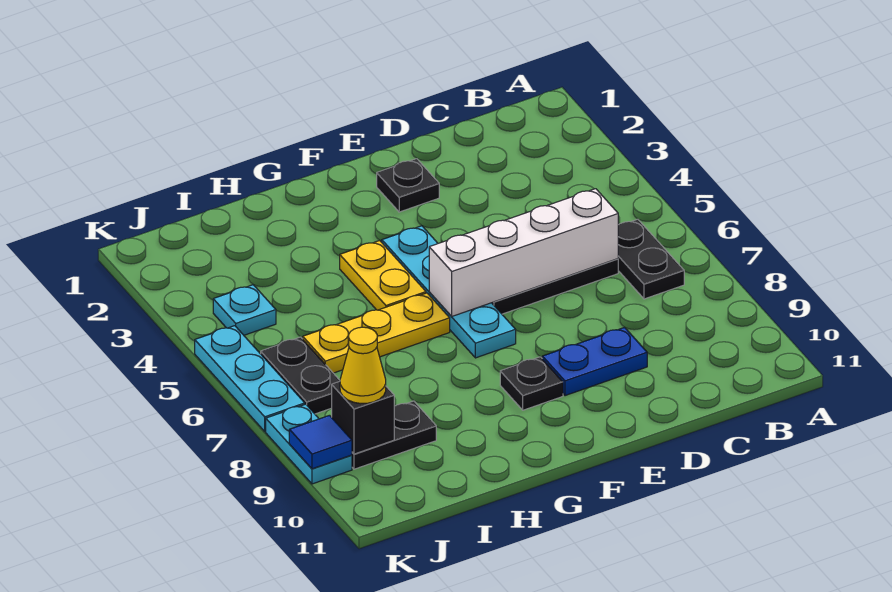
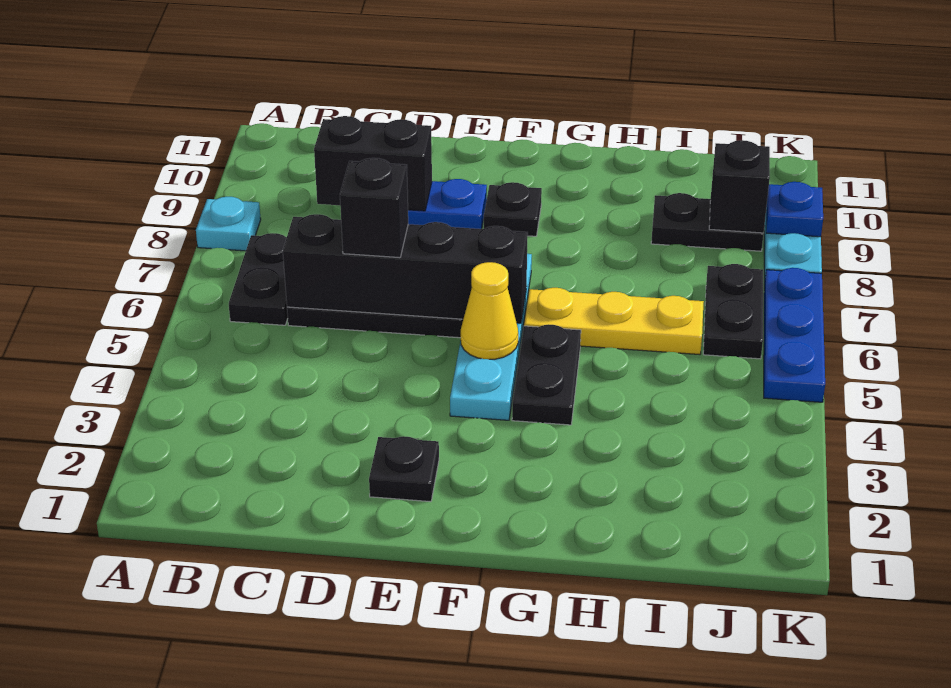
white 1x4 brick [429,189,618,316] -> black 1x4 brick [283,214,528,323]
none -> black 1x2 brick [314,116,432,211]
none -> black 1x1 brick [340,158,408,258]
yellow 1x2 plate [340,241,426,310] -> black 1x2 plate [512,324,581,425]
cyan 1x1 plate [213,285,276,335] -> cyan 1x1 plate moved to [196,197,261,251]
yellow 1x1 cone [340,327,386,404] -> yellow 1x1 cone moved to [461,262,518,359]
cyan 1x3 plate [195,326,305,431] -> blue 1x3 plate [764,268,825,402]
blue 1x1 tile [289,415,352,469] -> blue 1x1 plate [766,182,823,237]

